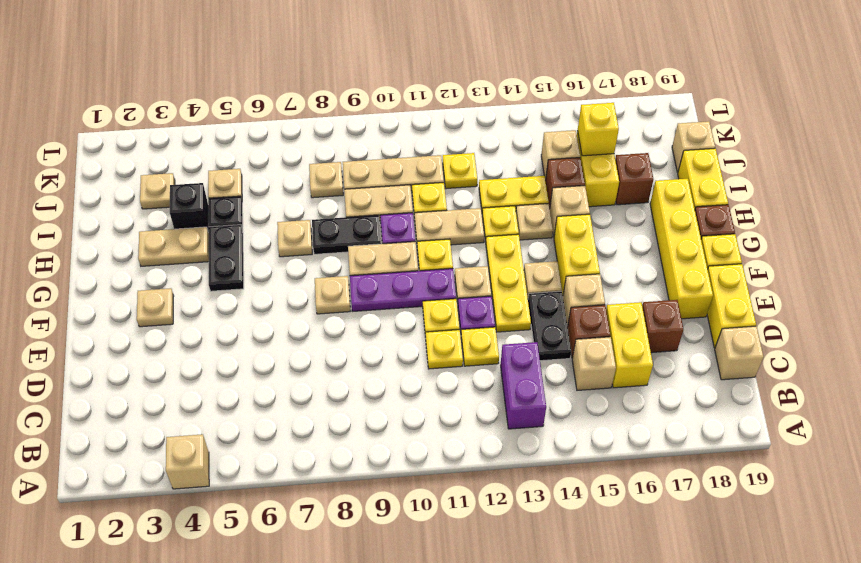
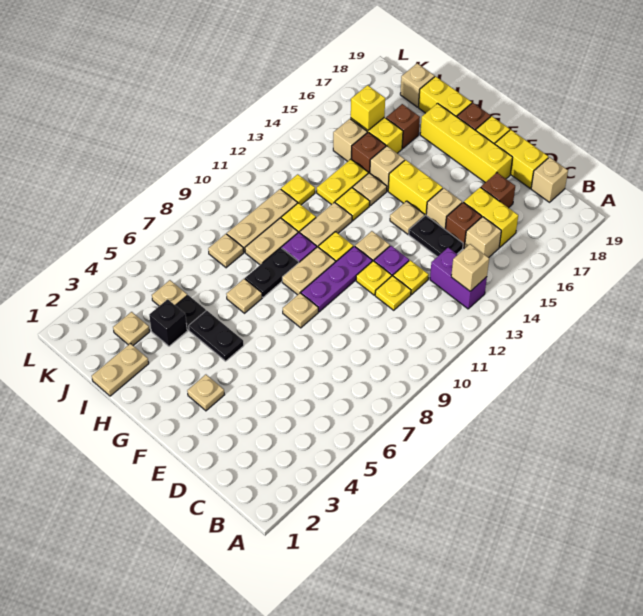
tan 1x1 brick [166,434,209,489] -> tan 1x1 brick moved to [451,244,489,291]
yellow 1x3 plate [486,234,531,332] -> none
tan 1x2 plate [138,227,209,266] -> tan 1x2 plate moved to [92,343,149,396]

